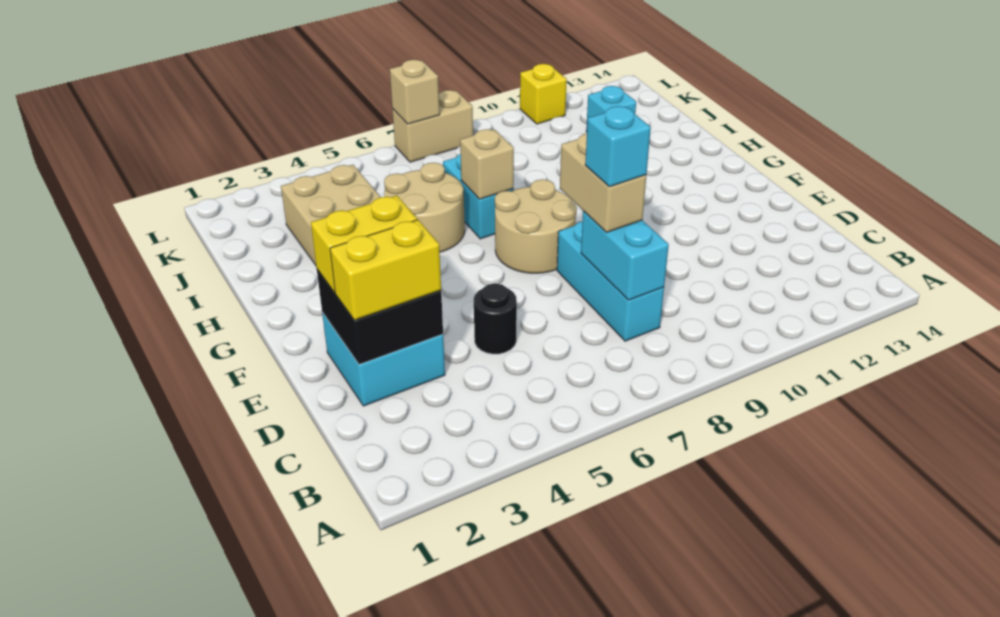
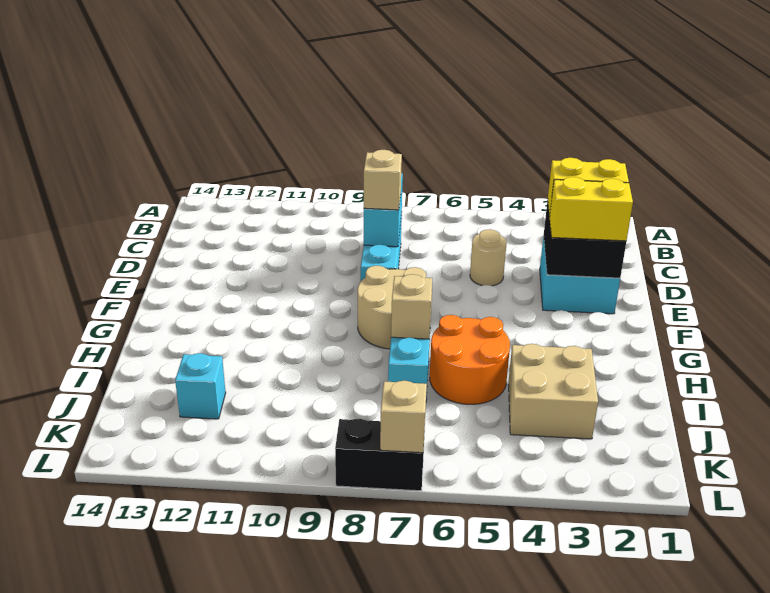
black 1x1 round brick [474,283,517,354] -> tan 1x1 round brick [470,229,507,286]
tan 1x2 brick [560,134,646,232] -> tan 1x1 brick [364,150,402,210]
cyan 1x1 brick [585,106,651,187] -> none
tan 2x2 round brick [384,163,465,252] -> orange 2x2 round brick [430,315,510,404]
tan 1x2 brick [392,90,473,162] -> black 1x2 brick [335,419,425,491]
yellow 1x1 brick [520,64,567,124] -> none

